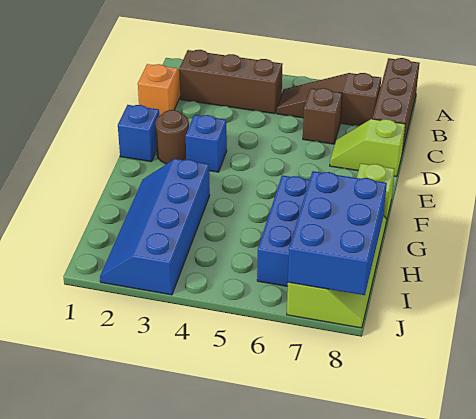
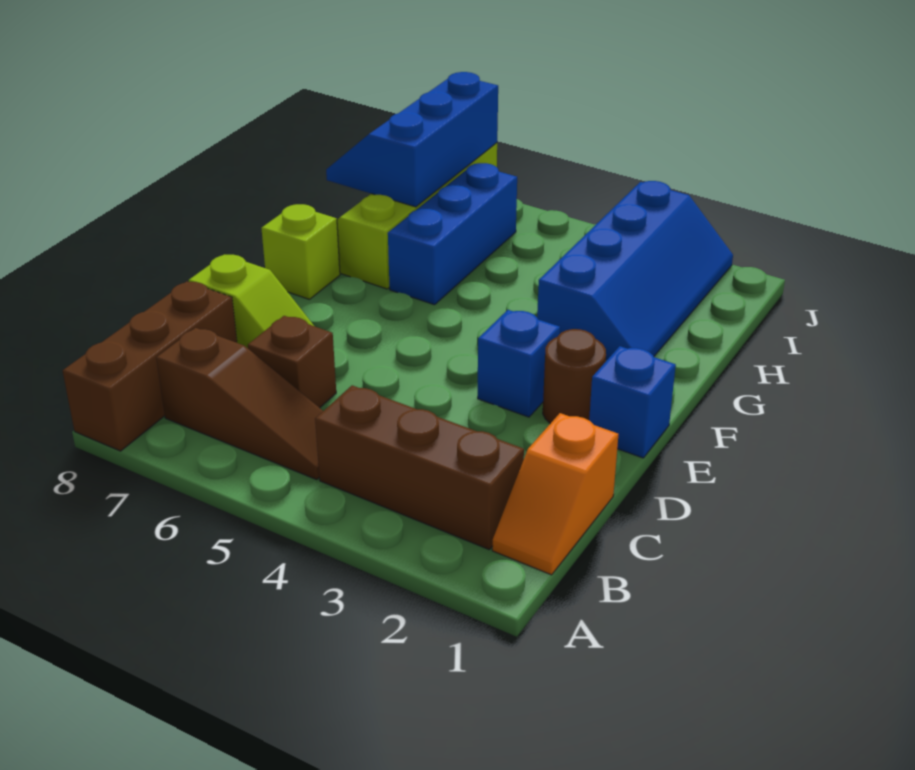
blue 2x3 brick [288,171,387,295] -> blue 2x3 slope [326,72,498,207]

